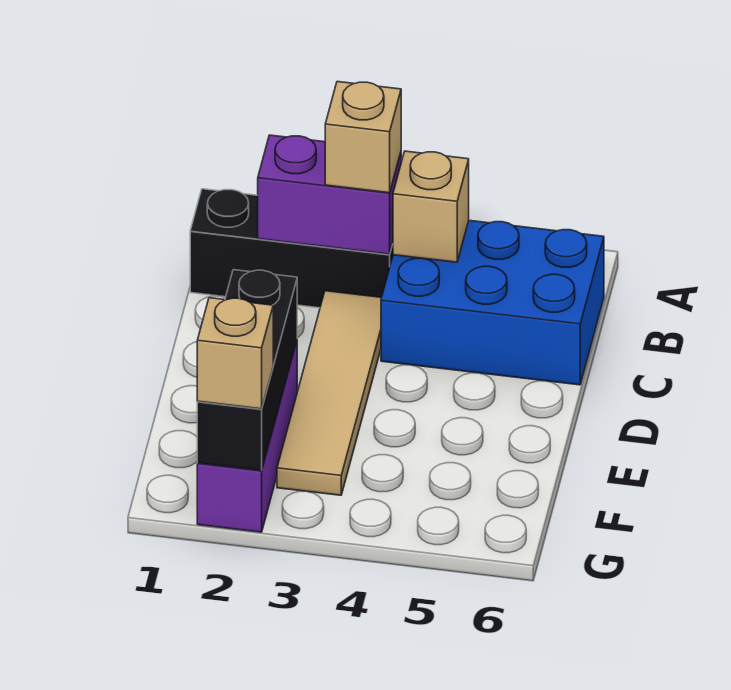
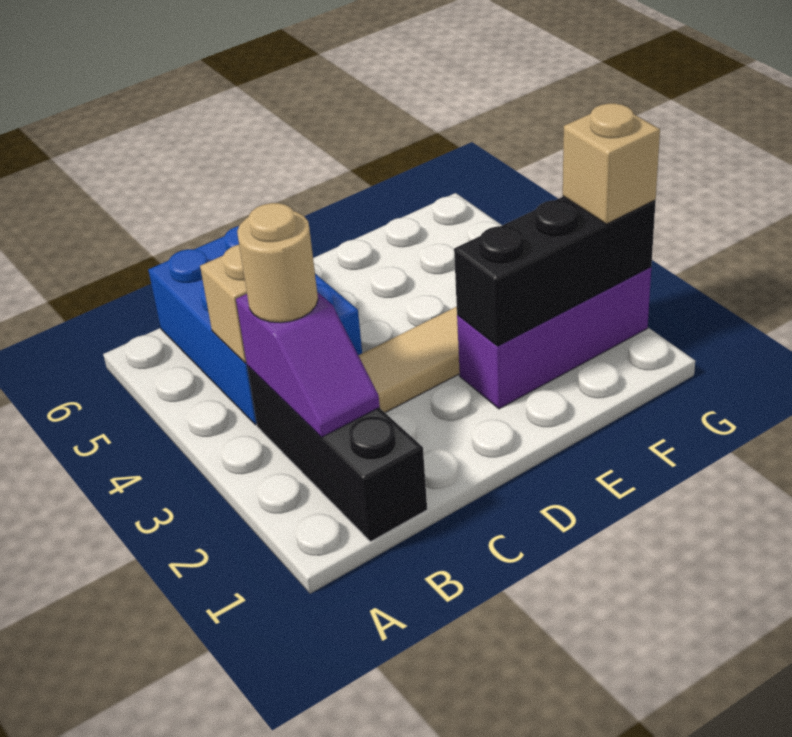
purple 1x2 brick [258,135,401,254] -> purple 1x2 slope [236,292,380,437]
tan 1x1 brick [325,82,401,193] -> tan 1x1 round brick [237,203,318,323]

